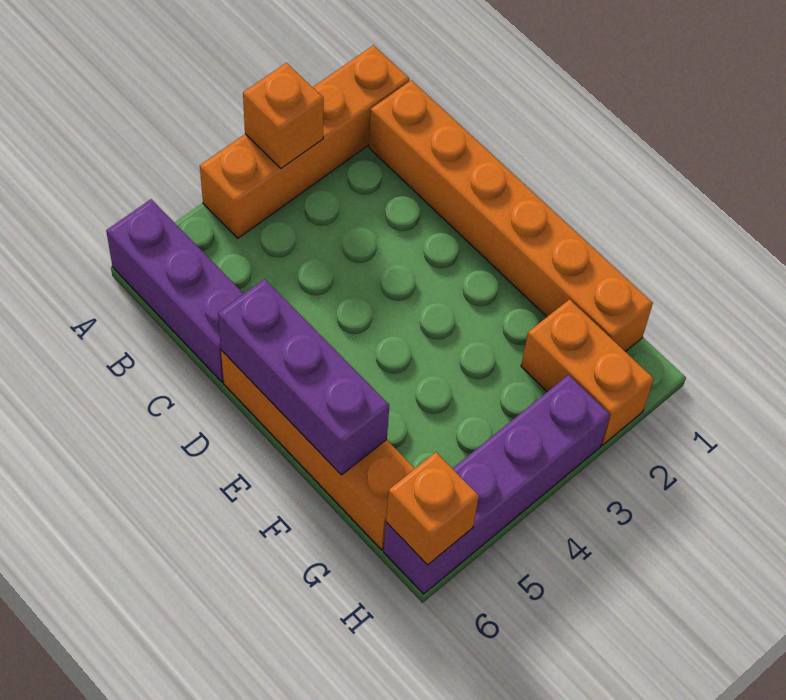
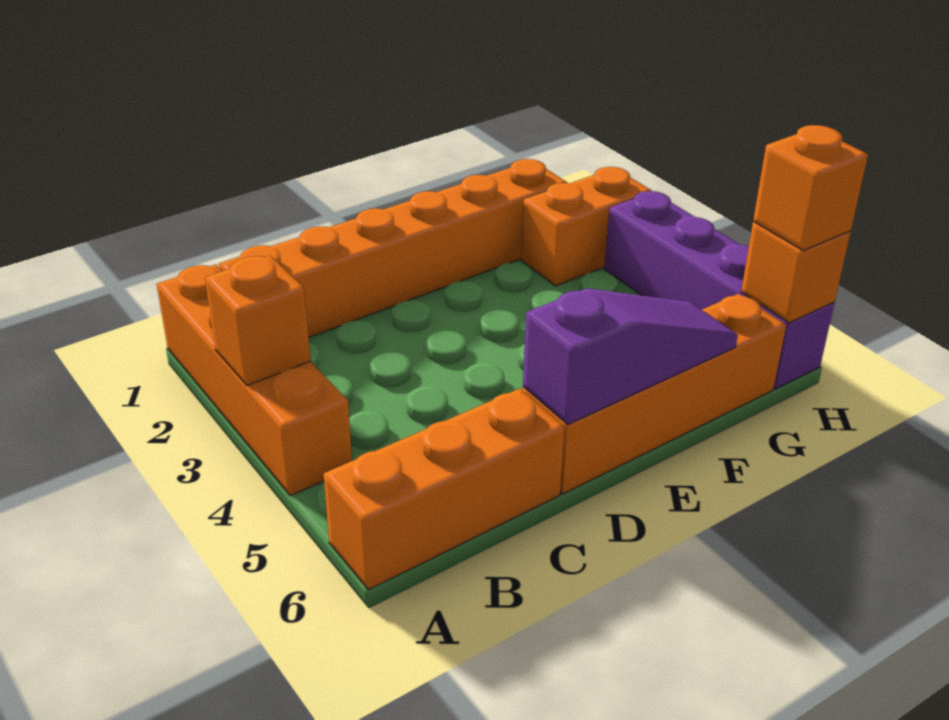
purple 1x3 brick [106,199,244,382] -> orange 1x3 brick [324,388,565,590]
purple 1x3 brick [218,279,389,475] -> purple 1x3 slope [523,288,738,424]
none -> orange 1x1 brick [753,125,868,251]

